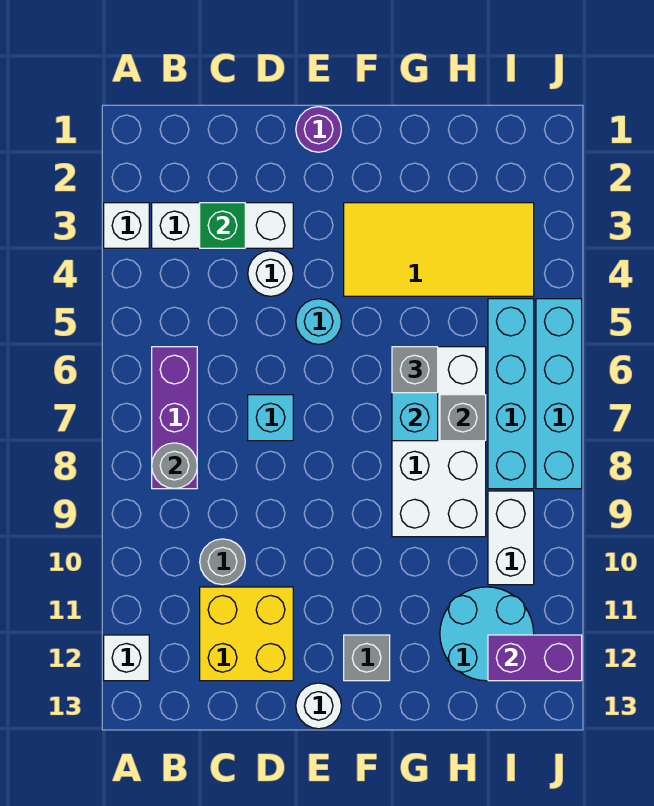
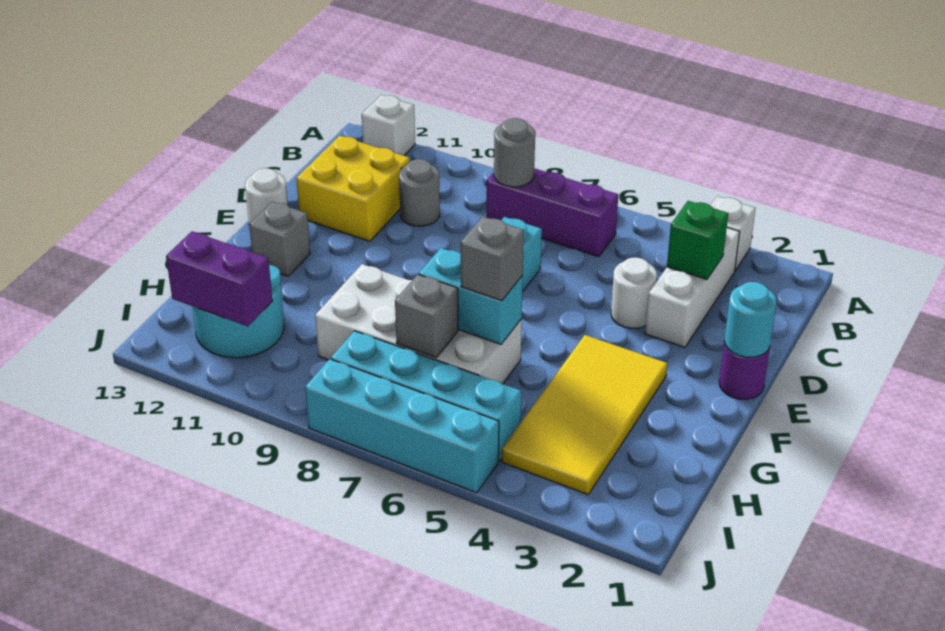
cyan 1x1 round brick [296,299,341,344] -> cyan 1x1 round brick moved to [724,282,777,357]
white 1x2 brick [488,491,534,585] -> none
purple 1x2 brick [488,635,582,681] -> purple 1x2 brick turned to [166,231,273,326]

